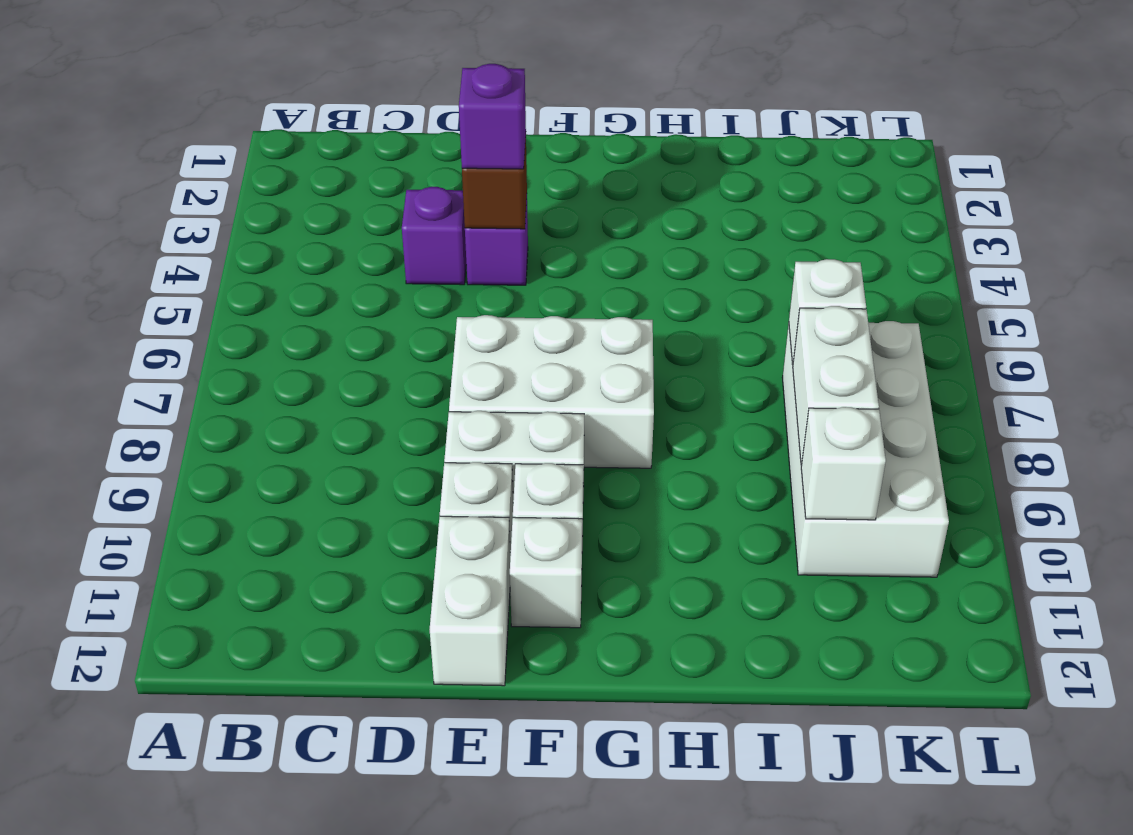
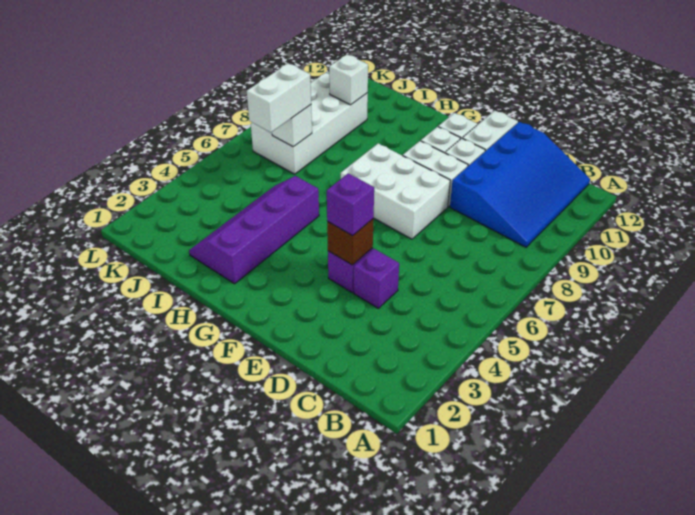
none -> blue 3x4 slope [450,122,590,247]
none -> purple 2x4 slope [189,176,319,284]
white 1x2 brick [793,306,879,465] -> white 1x2 brick moved to [247,63,311,132]

